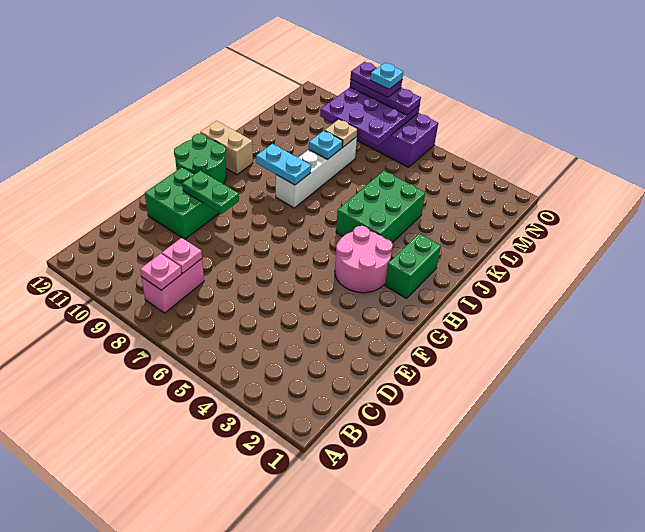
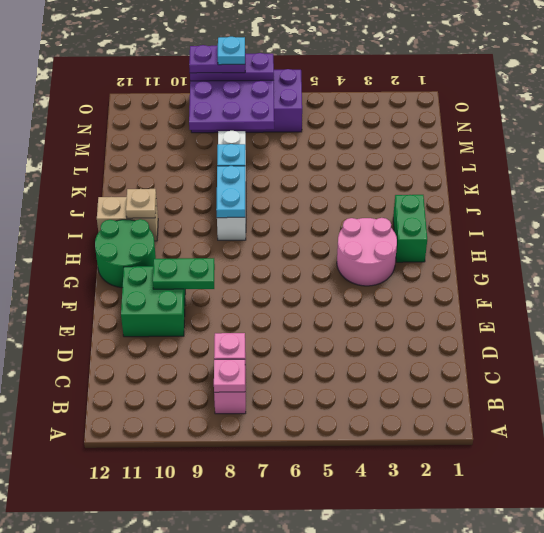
green 2x3 brick [336,171,425,242] -> none
cyan 1x2 plate [256,144,311,185] -> cyan 1x2 plate turned to [216,166,245,218]
tan 1x1 plate [325,119,358,147] -> tan 1x1 plate moved to [126,189,156,218]

